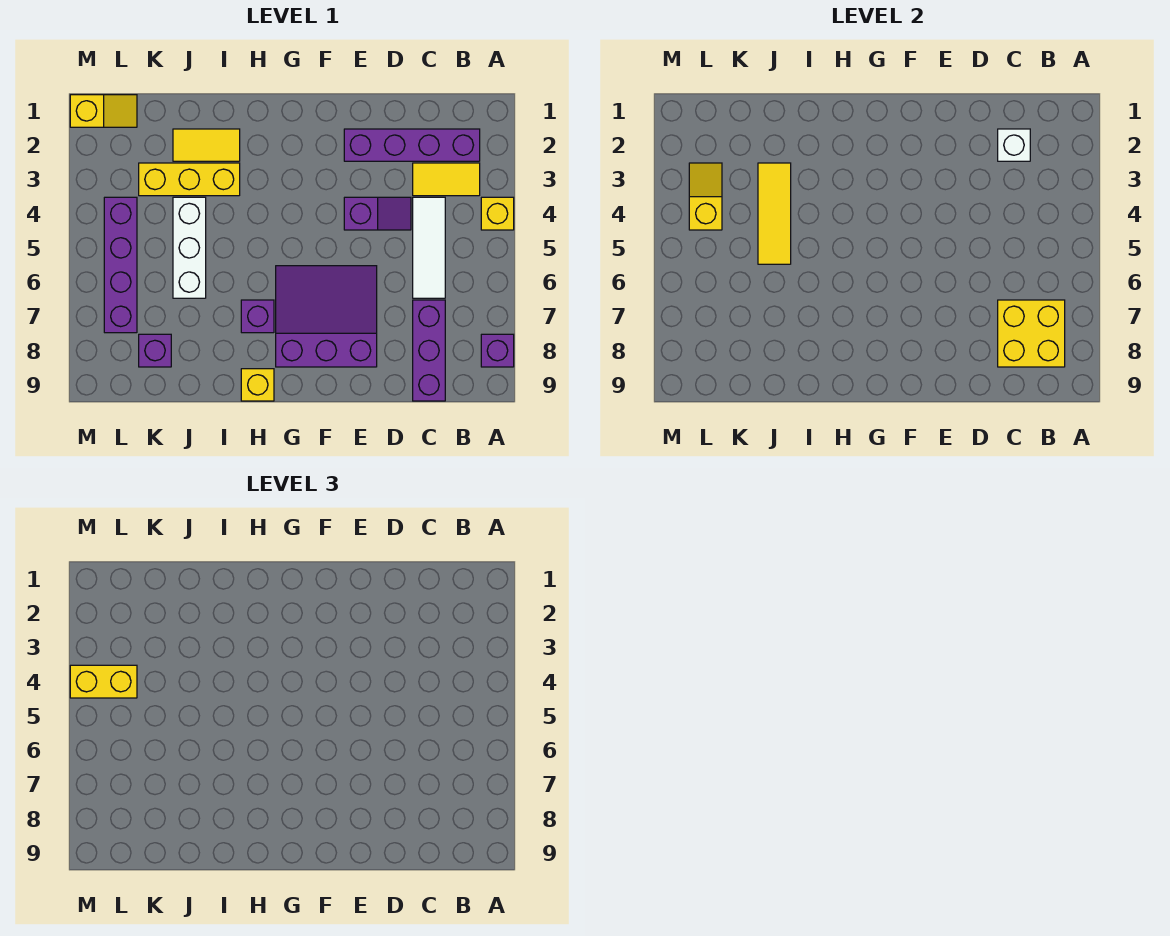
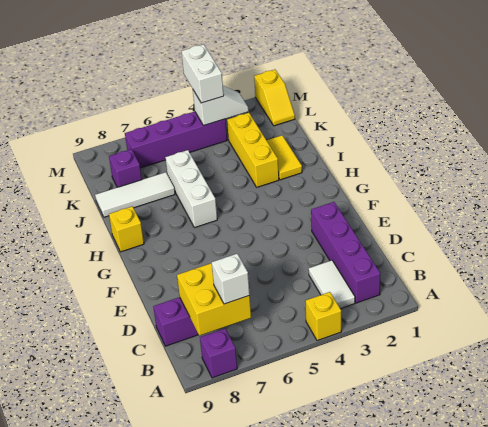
yellow 1x2 tile [413,163,480,196] -> white 1x2 tile [309,260,355,309]
white 1x1 brick [998,129,1030,161] -> white 1x1 brick moved to [212,254,250,304]
white 1x3 tile [413,197,445,298] -> white 1x3 tile moved to [95,172,175,217]
purple 1x2 slope [344,197,411,230] -> none
purple 3x3 slope [276,266,377,367] -> none
purple 1x1 brick [241,300,274,333] -> none
yellow 1x3 tile [758,163,791,264] -> none
white 1x3 brick [173,197,206,298] -> white 1x3 brick turned to [165,150,217,228]
yellow 1x2 slope [689,163,722,230] -> white 1x2 slope [193,86,249,126]
yellow 1x2 brick [70,665,137,698] -> white 1x2 brick [181,44,224,103]

